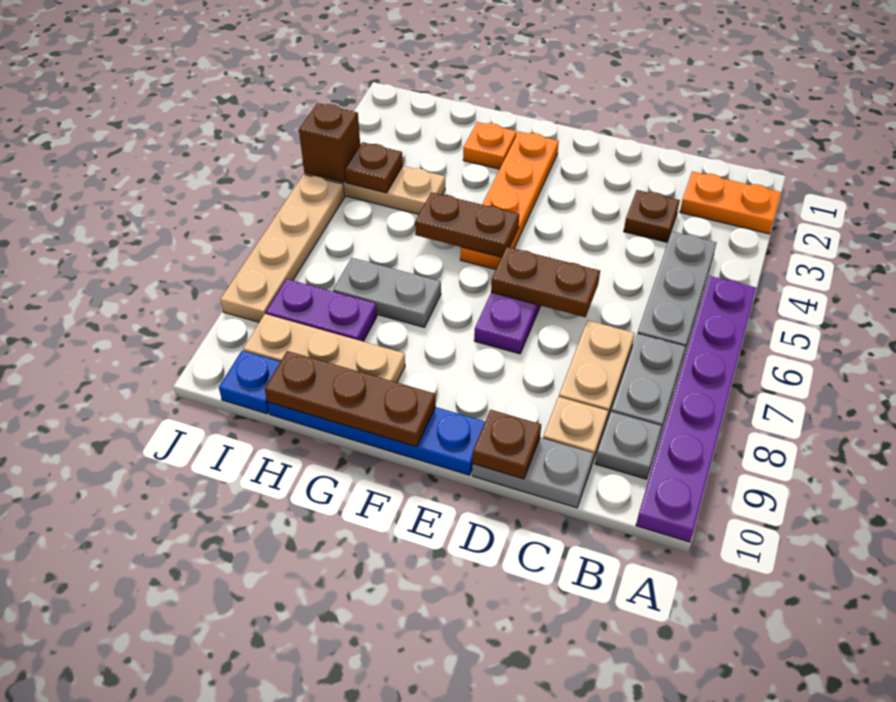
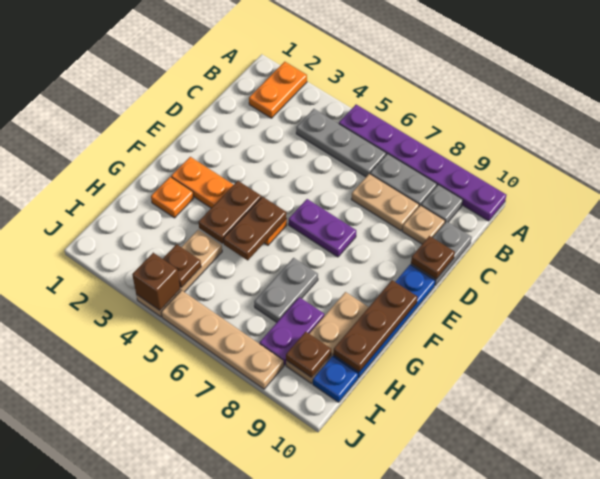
brown 1x1 plate [624,190,680,242] -> brown 1x1 plate moved to [286,332,331,378]
brown 1x2 plate [491,247,600,317] -> brown 1x2 plate moved to [199,181,261,244]

